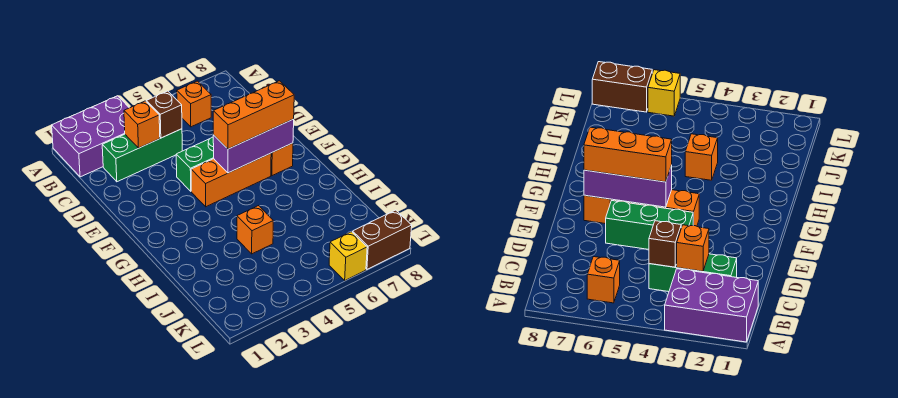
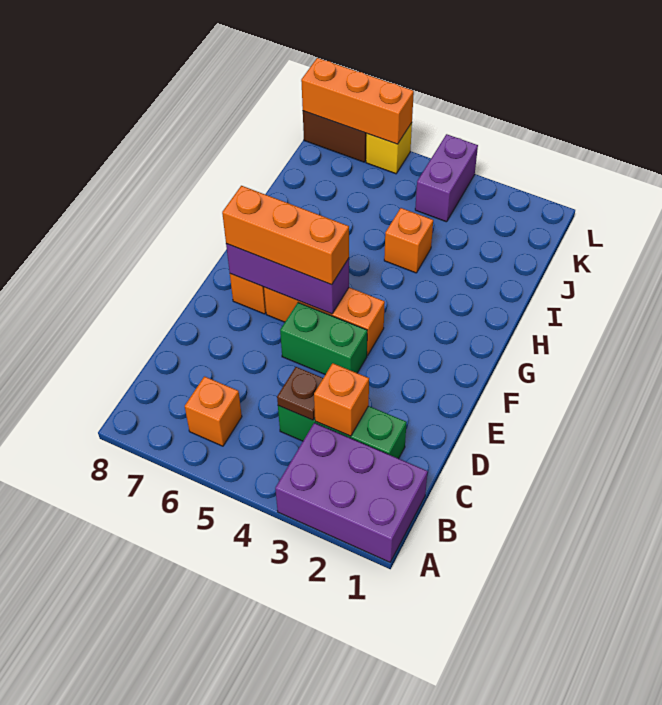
brown 1x1 brick [146,91,182,138] -> brown 1x1 plate [277,367,323,420]
green 1x3 brick [176,137,214,191] -> green 1x2 brick [280,303,367,375]
none -> purple 1x2 brick [415,134,478,222]
none -> orange 1x3 brick [301,58,414,144]

